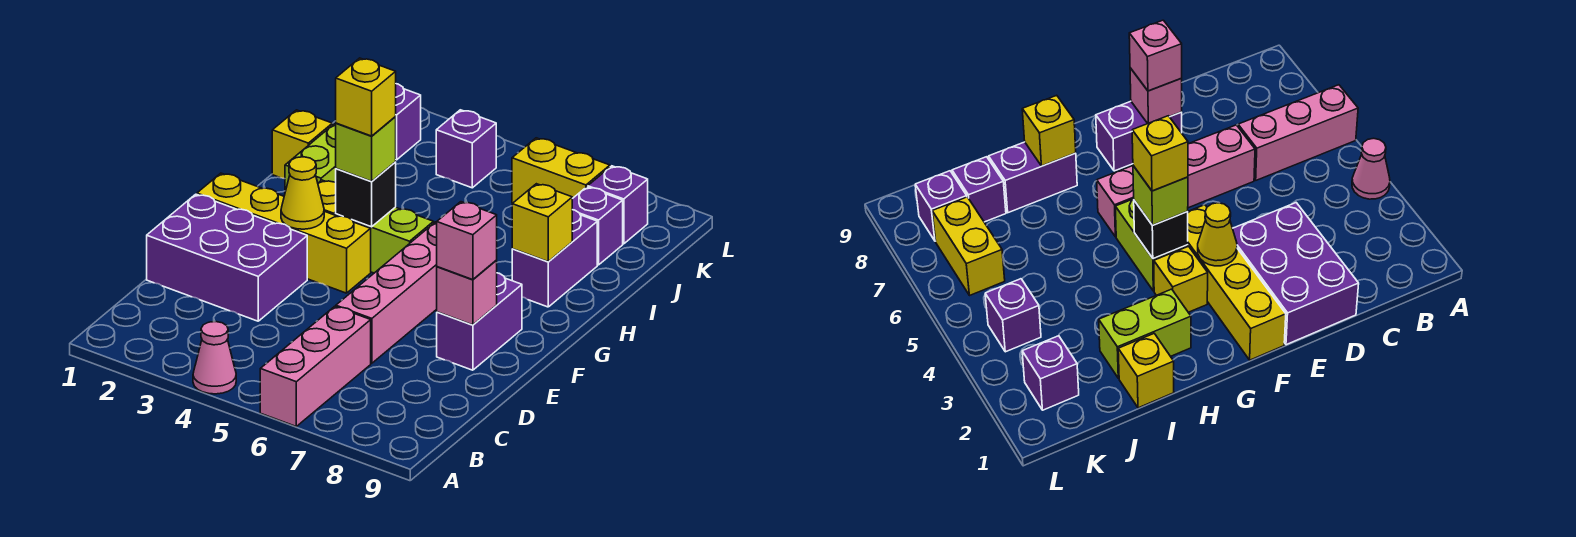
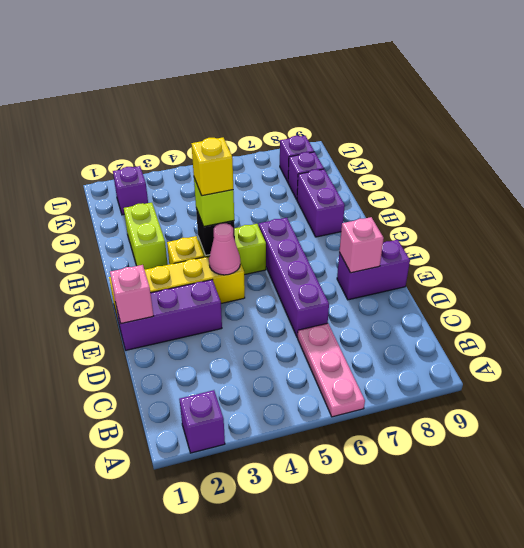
pink 1x1 cone [193,322,236,394] -> pink 1x1 cone moved to [209,223,240,275]
pink 1x3 brick [260,306,371,426] -> pink 1x3 plate [298,323,365,417]
purple 2x3 brick [147,194,307,321] -> purple 1x3 brick [115,280,222,350]
pink 1x4 brick [336,222,437,363] -> purple 1x4 brick [259,218,329,338]
purple 1x2 brick [437,273,522,370] -> purple 1x2 brick turned to [337,240,410,300]
pink 1x1 brick [437,202,497,280] -> pink 1x1 brick moved to [110,265,153,324]
yellow 1x1 cone [281,157,324,229] -> none
yellow 1x1 brick [512,184,572,262] -> none
yellow 1x1 brick [272,110,332,179] -> none
purple 1x1 brick [436,110,496,188] -> purple 1x1 brick moved to [179,390,225,453]
yellow 1x2 brick [512,138,610,203] -> none

